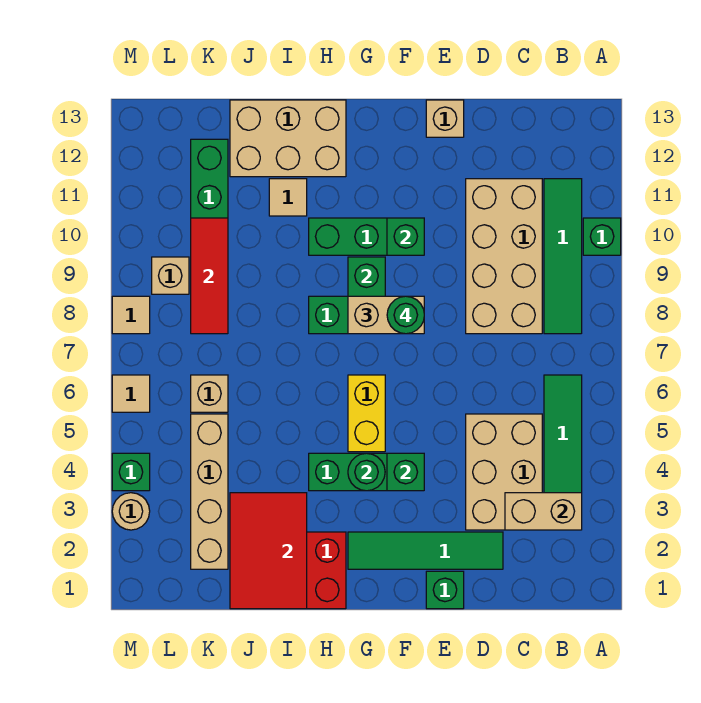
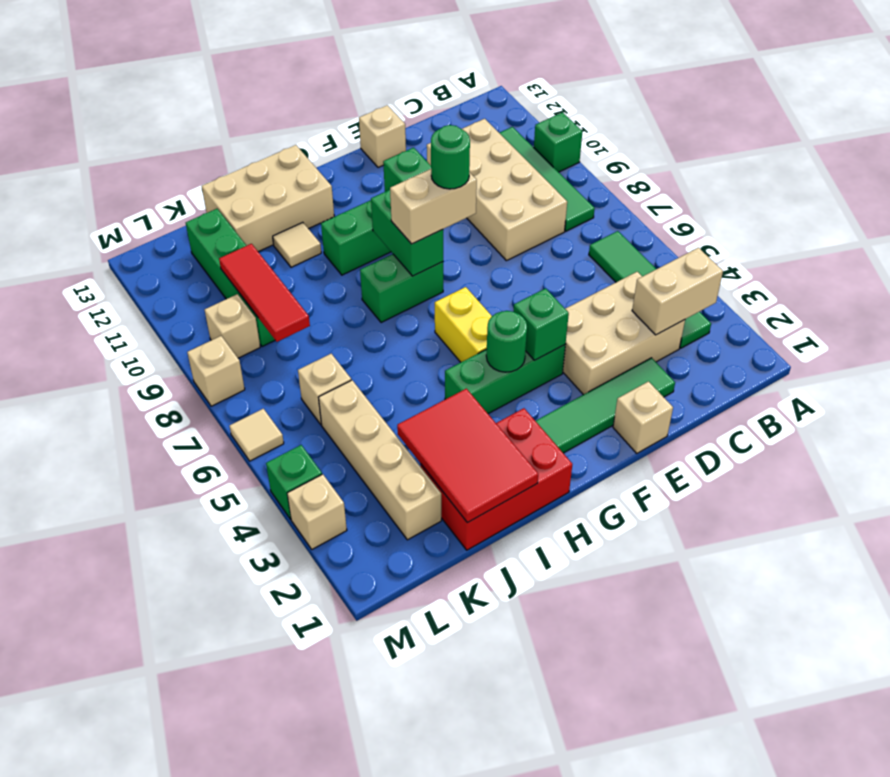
tan 2x3 brick [466,414,542,530] -> tan 2x3 brick turned to [563,272,685,395]
green 1x1 brick [426,571,464,609] -> tan 1x1 brick [613,381,673,453]
tan 1x1 round brick [112,493,150,530] -> tan 1x1 brick [287,474,347,549]
tan 1x1 tile [112,296,150,334] -> tan 1x1 brick [187,336,245,406]

